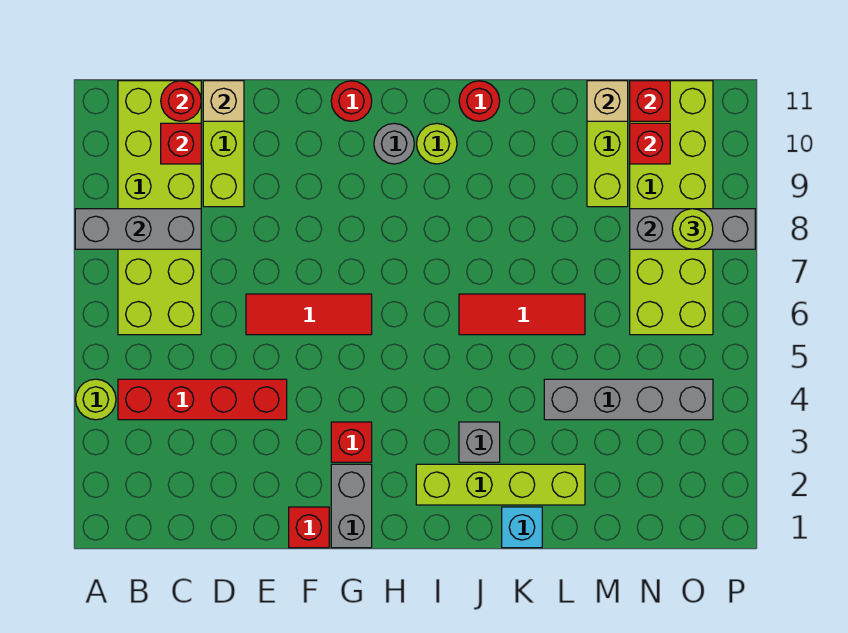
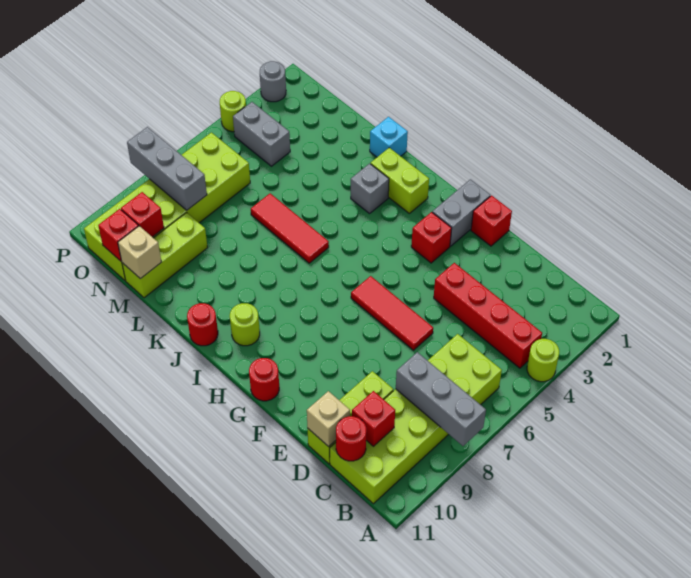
grey 1x1 round brick [374,123,414,164] -> grey 1x1 round brick moved to [260,61,286,102]
lime 1x4 brick [416,464,585,505] -> lime 1x2 brick [371,148,429,213]
grey 1x4 brick [544,379,713,420] -> grey 1x2 brick [233,102,290,166]
lime 1x1 round brick [672,209,713,249] -> lime 1x1 round brick moved to [220,91,246,132]

